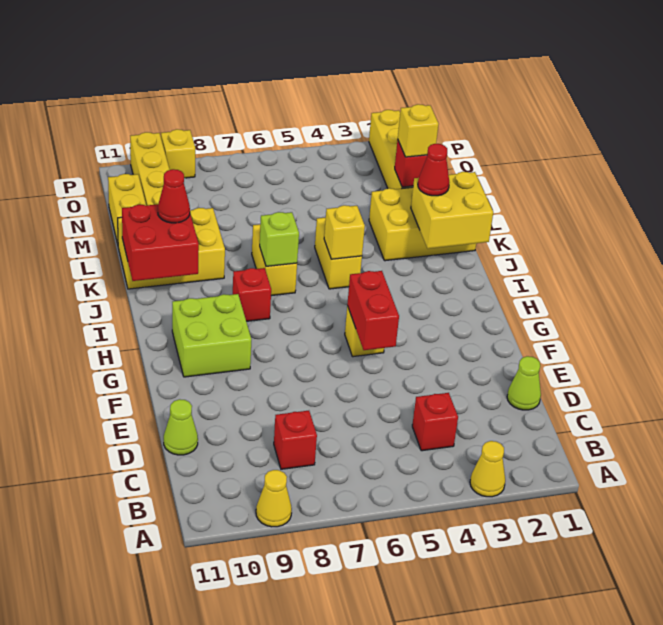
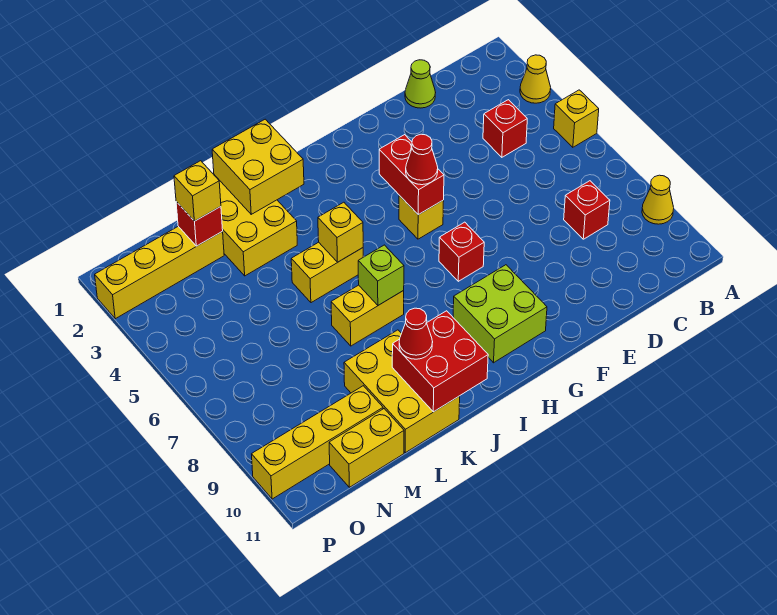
lime 1x1 cone [164,399,198,455] -> none
red 1x2 brick [347,271,399,350] -> red 1x2 brick turned to [379,135,444,215]
red 1x1 brick [233,268,271,321] -> red 1x1 brick moved to [439,222,484,281]
red 1x1 cone [418,144,449,196] -> red 1x1 cone moved to [406,134,438,185]
yellow 1x1 brick [161,129,195,178] -> yellow 1x1 brick moved to [554,90,599,147]

